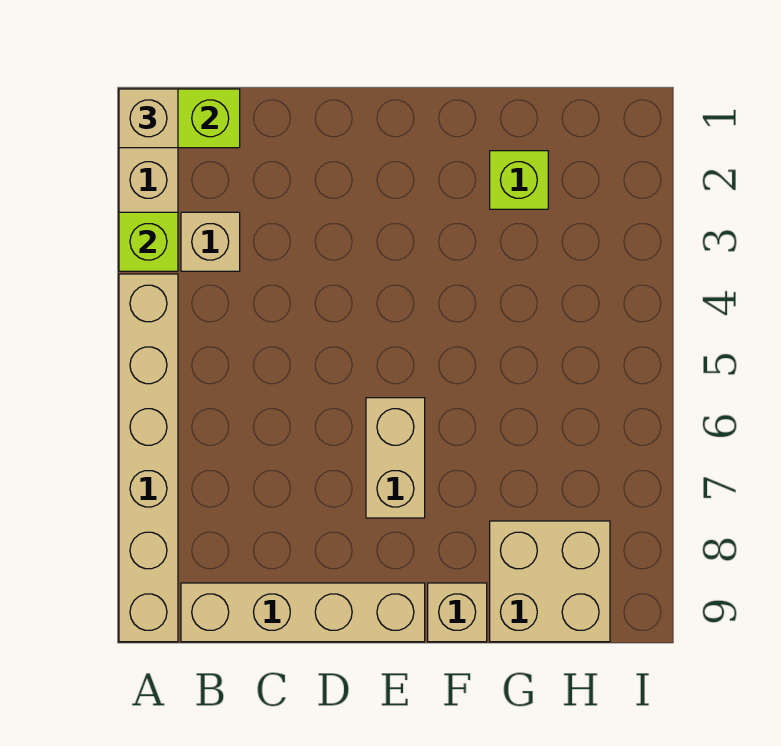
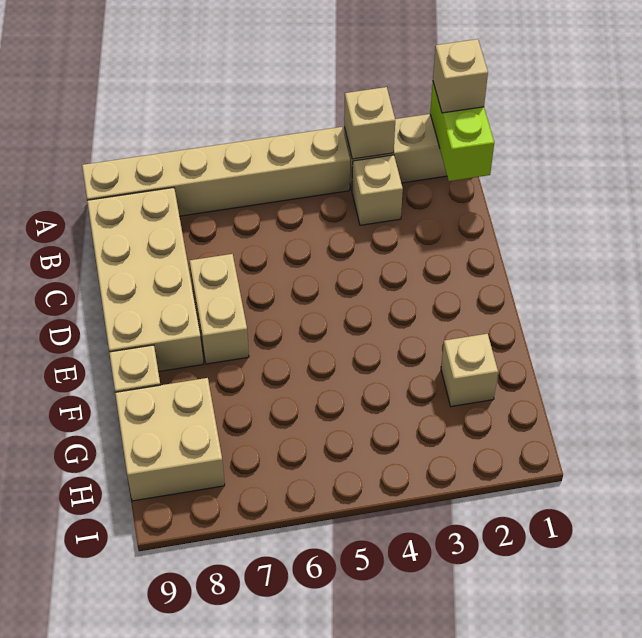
lime 1x1 brick [119,212,178,271] -> tan 1x1 brick [344,87,395,159]
tan 1x4 brick [181,583,425,642] -> tan 2x4 brick [87,188,203,372]
tan 1x2 brick [366,398,425,518] -> tan 1x2 brick turned to [190,254,249,364]
lime 1x1 brick [490,151,548,209] -> tan 1x1 brick [441,334,498,407]

